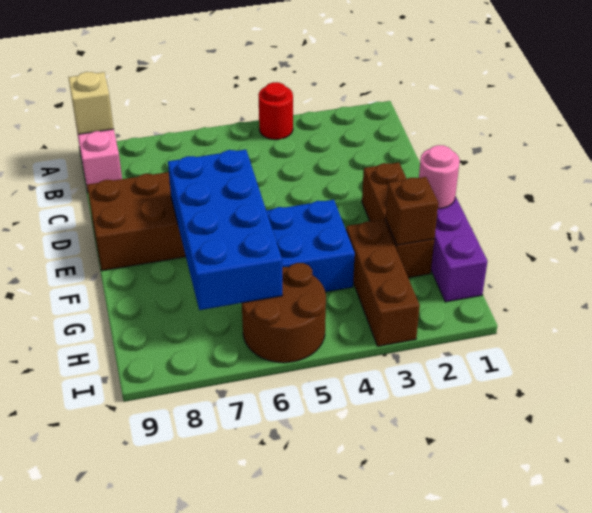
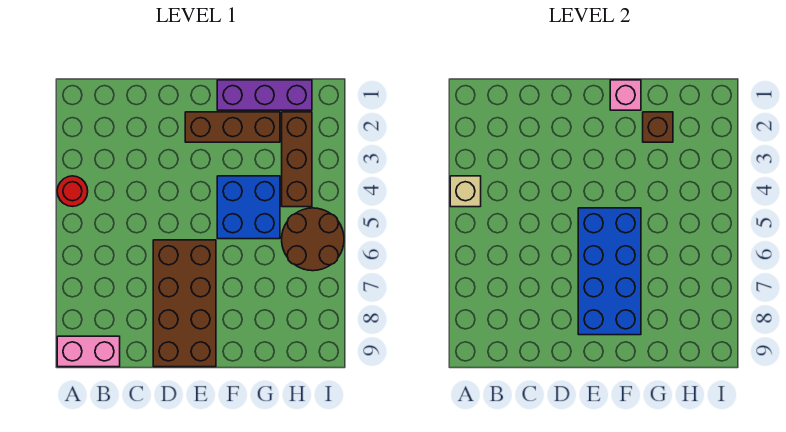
tan 1x1 brick [68,72,114,134] -> tan 1x1 brick moved to [450,176,481,207]
blue 2x4 brick [168,150,283,310] -> blue 2x4 brick turned to [578,208,641,335]
pink 1x1 round brick [419,145,460,209] -> pink 1x1 brick [610,80,641,110]
brown 1x3 brick [346,220,420,346] -> brown 1x3 brick turned to [282,112,312,207]

